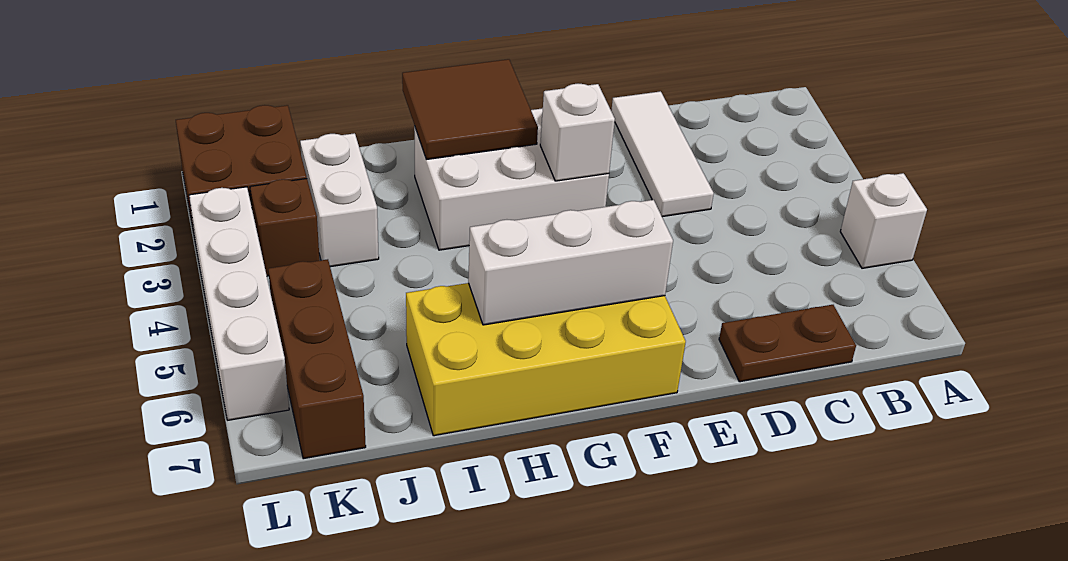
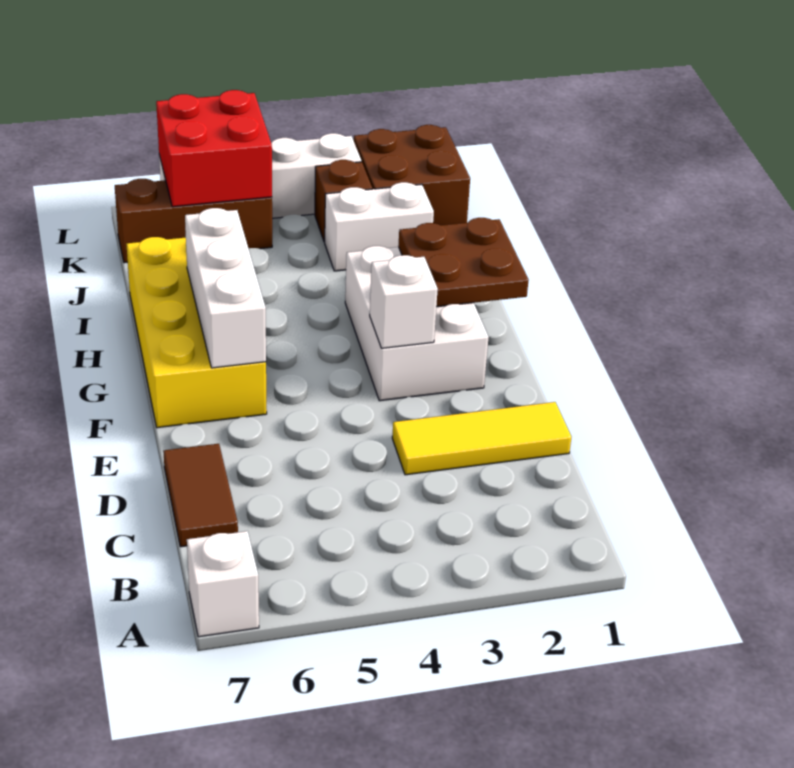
white 1x1 brick [840,173,927,268] -> white 1x1 brick moved to [187,531,259,637]
brown 1x2 plate [719,305,856,382] -> brown 1x2 tile [163,444,238,547]
white 1x3 tile [611,91,714,217] -> yellow 1x3 tile [392,402,571,475]
brown 2x2 tile [402,59,538,159] -> brown 2x2 plate [398,218,529,307]
none -> red 2x2 brick [156,90,272,207]

